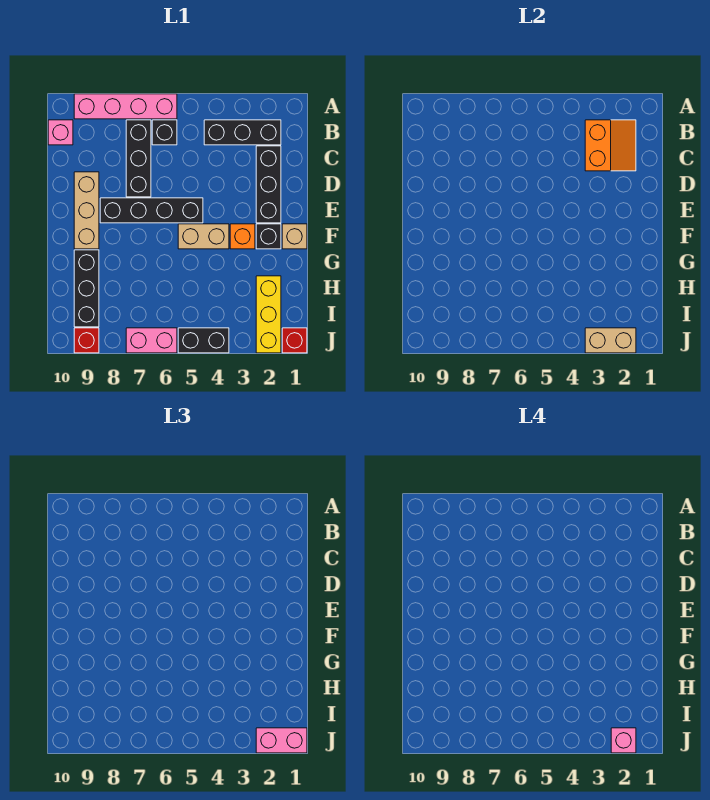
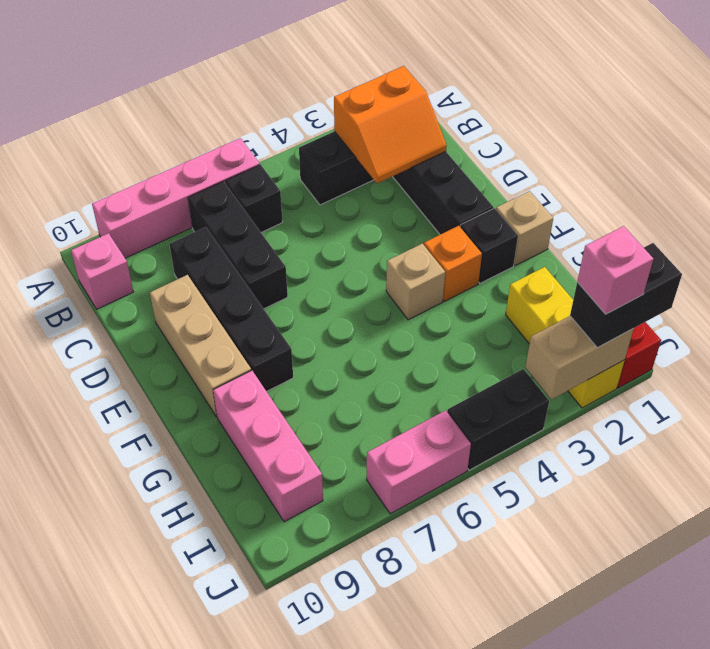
orange 2x2 slope [585,120,636,171] -> orange 2x2 slope turned to [334,66,447,183]
black 1x4 brick [100,198,203,223] -> black 1x4 brick turned to [169,227,293,391]
tan 1x2 brick [178,224,229,249] -> tan 1x1 brick [386,244,445,320]
black 1x3 brick [74,250,99,327] -> pink 1x3 brick [213,370,323,522]
pink 1x2 brick [256,728,307,753] -> black 1x2 brick [570,243,682,348]
red 1x1 brick [74,328,99,353] -> none

